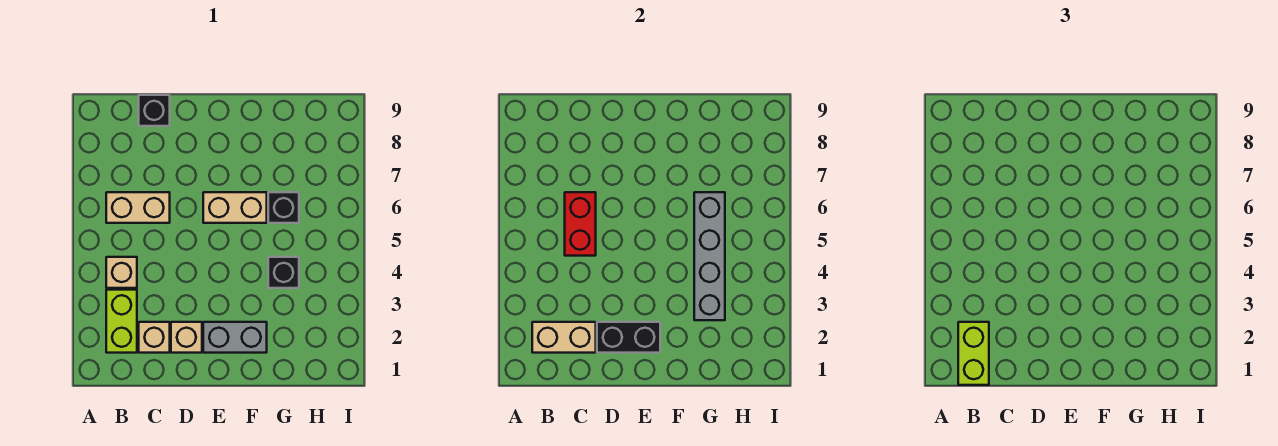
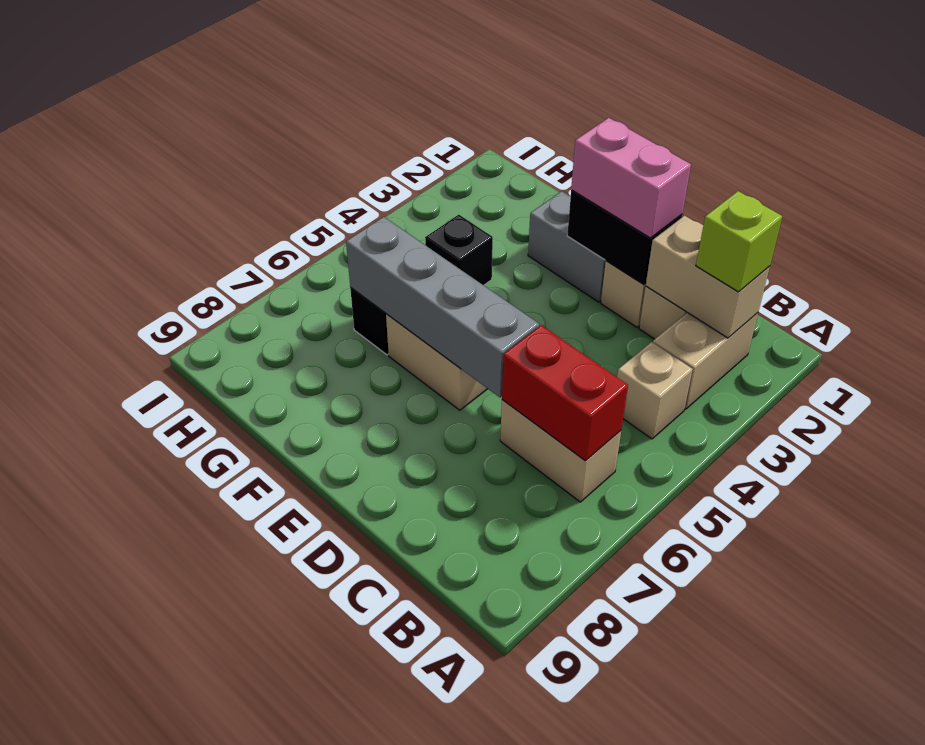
lime 1x2 brick [958,322,989,385] -> lime 1x1 brick [696,191,782,292]
lime 1x2 brick [106,290,137,353] -> tan 1x2 brick [653,313,758,409]
red 1x2 brick [565,192,596,256] -> red 1x2 brick turned to [502,325,628,461]
black 1x1 brick [139,95,170,126] -> none
none -> pink 1x2 brick [571,118,691,238]
grey 1x4 brick [694,192,725,320] -> grey 1x4 brick turned to [346,217,539,397]

